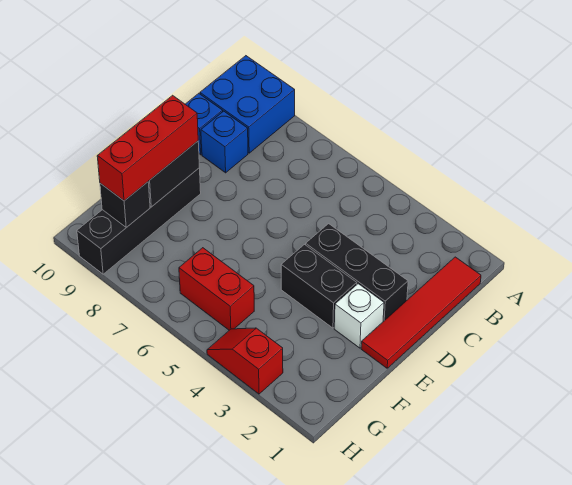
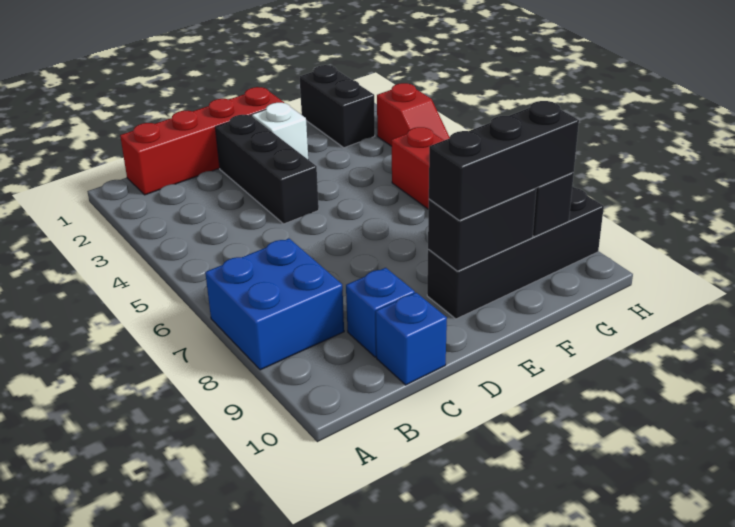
blue 2x2 brick [200,56,295,153] -> blue 2x2 brick moved to [205,239,344,370]
red 1x4 tile [361,257,481,368] -> red 1x4 brick [120,87,284,195]
black 1x2 brick [281,245,357,328] -> black 1x2 brick moved to [300,65,375,148]
red 1x3 brick [97,95,198,201] -> black 1x3 brick [429,101,579,220]

